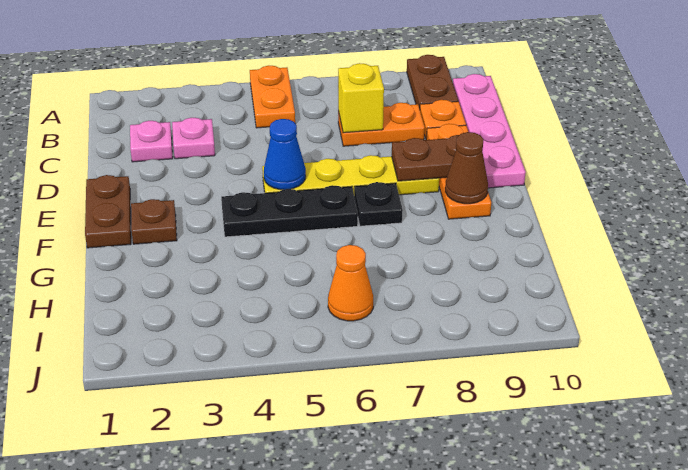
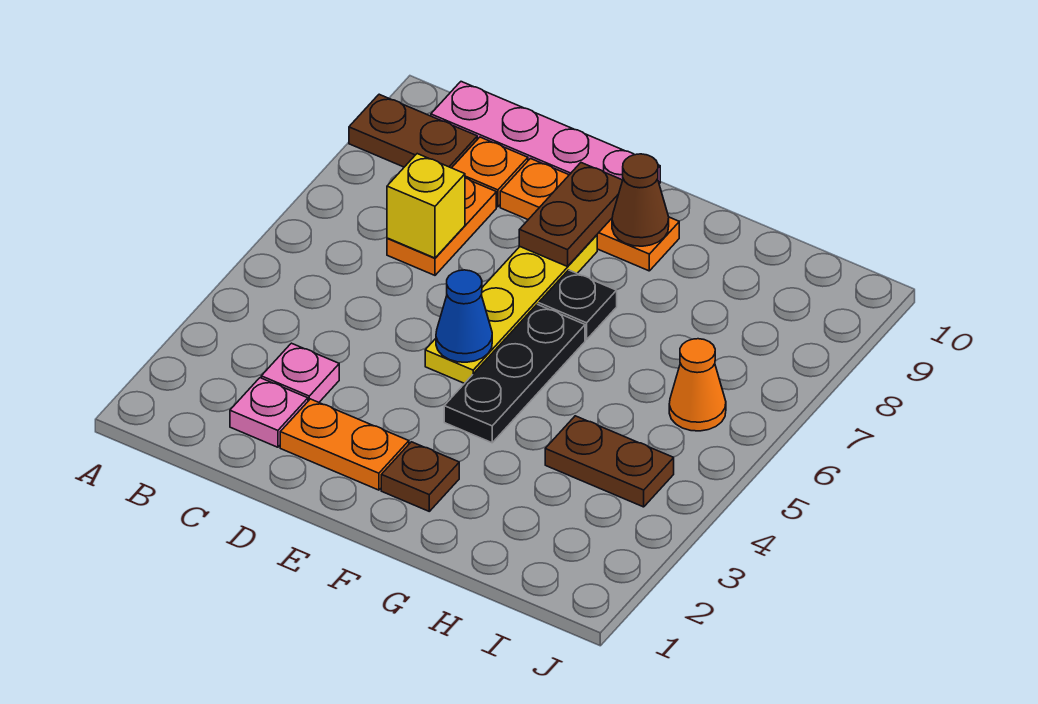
orange 1x2 plate [250,66,295,128] -> orange 1x2 plate moved to [280,399,409,490]
brown 1x2 plate [85,175,131,248] -> brown 1x2 plate moved to [545,416,674,507]

